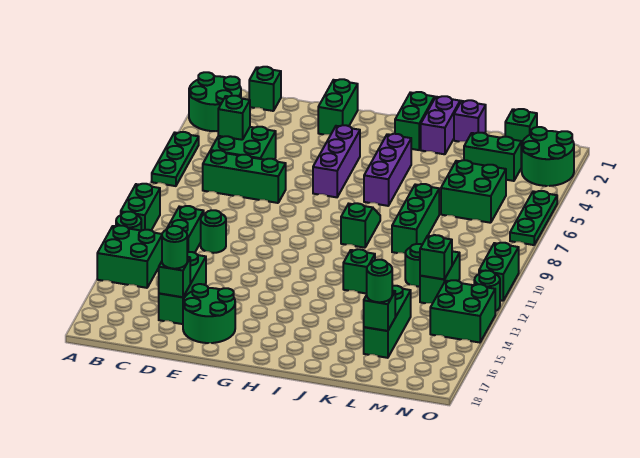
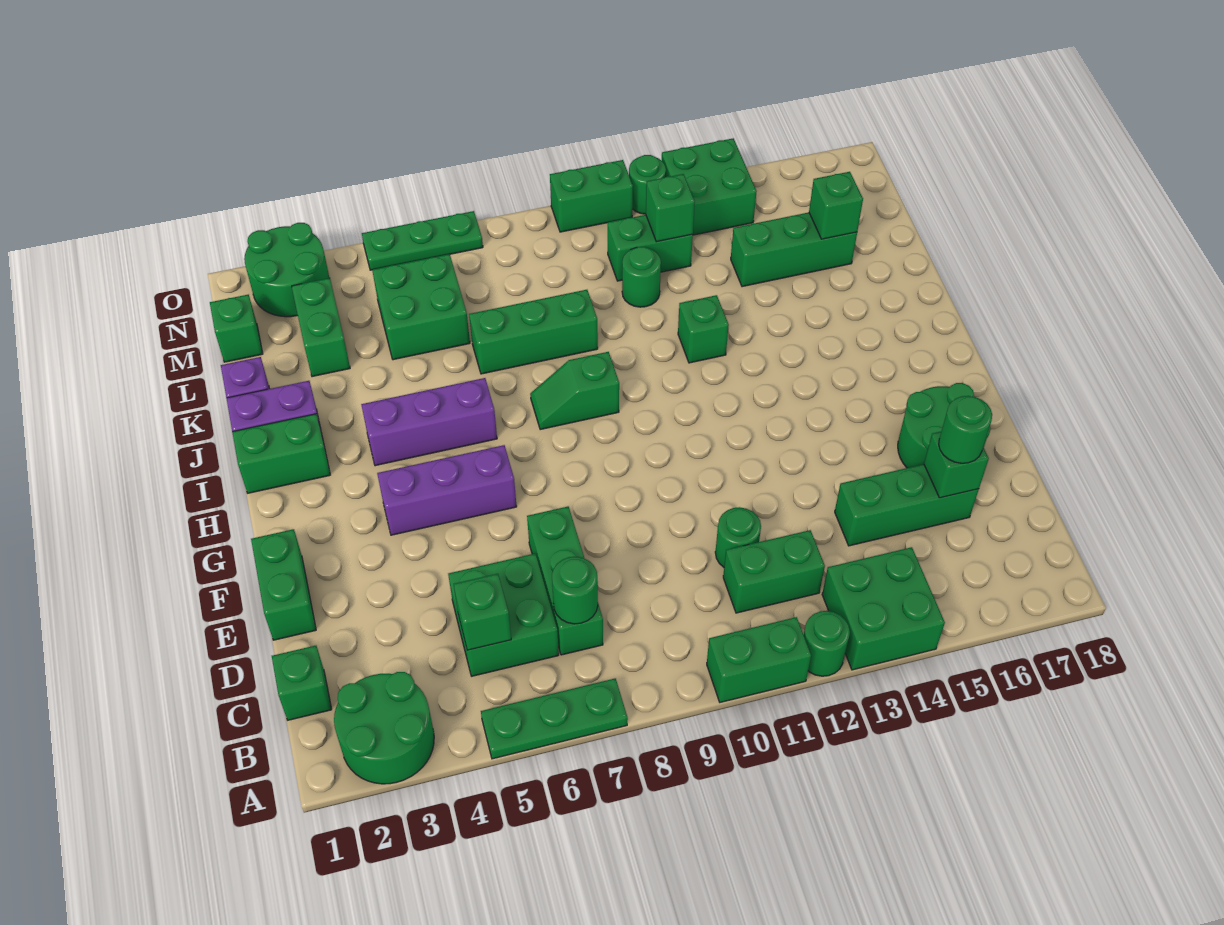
green 1x2 brick [318,79,358,135] -> green 1x2 brick turned to [251,529,316,640]
green 1x1 round brick [367,260,393,302] -> green 1x1 round brick moved to [552,557,598,624]

